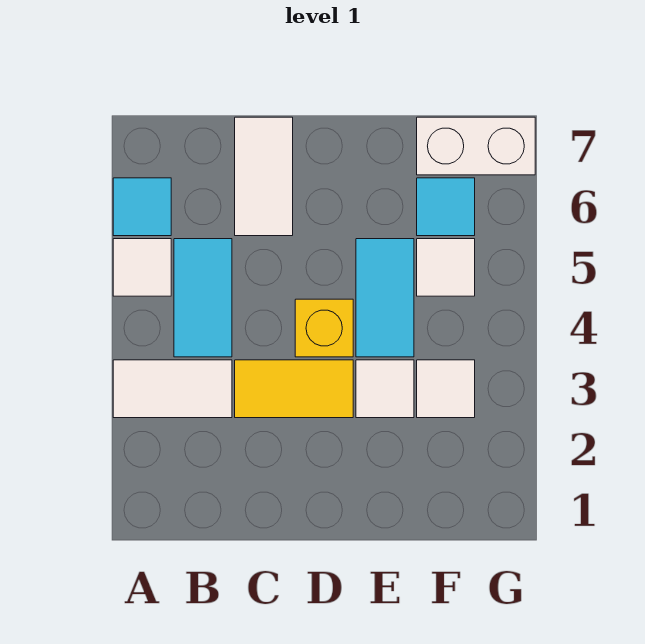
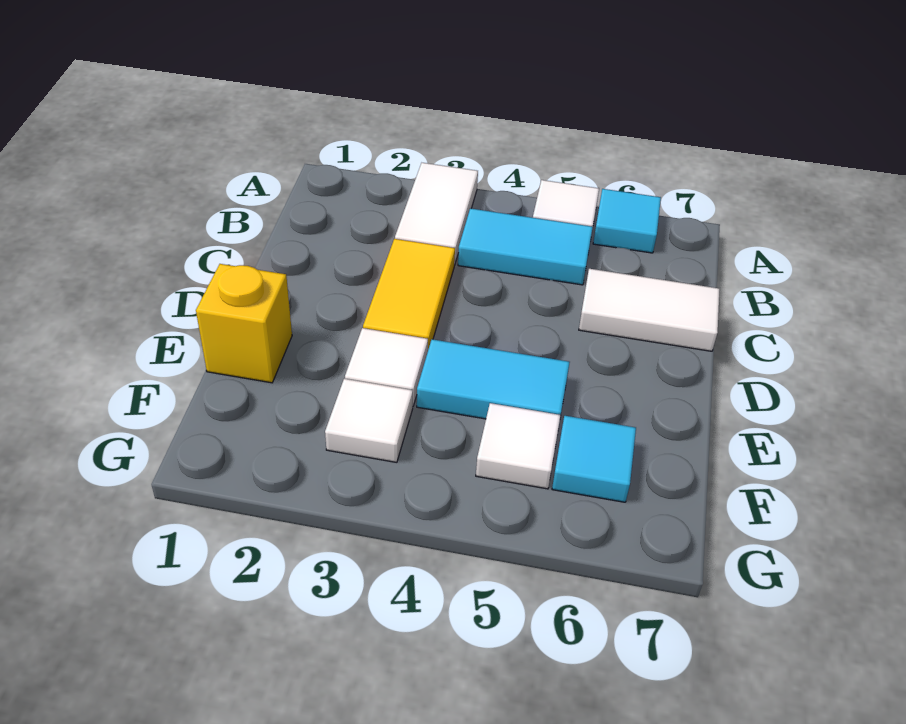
yellow 1x1 brick [295,299,353,357] -> yellow 1x1 brick moved to [196,264,292,383]
white 1x2 brick [417,117,535,175] -> none

